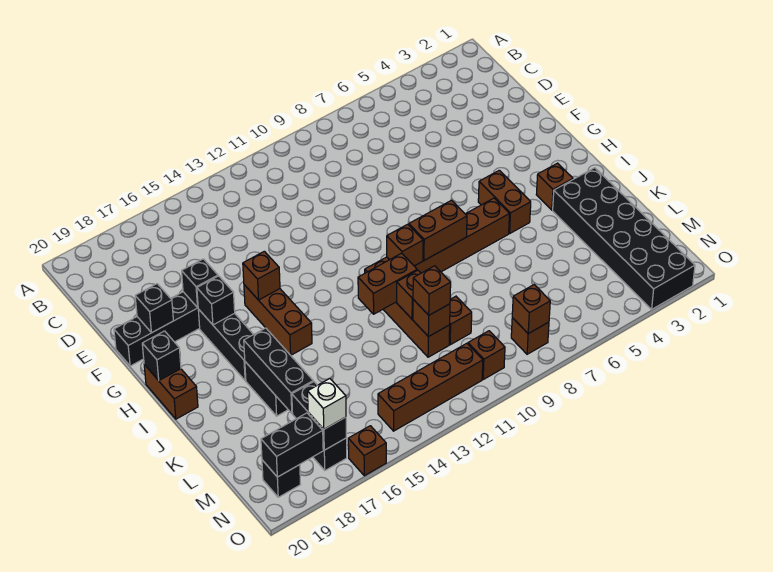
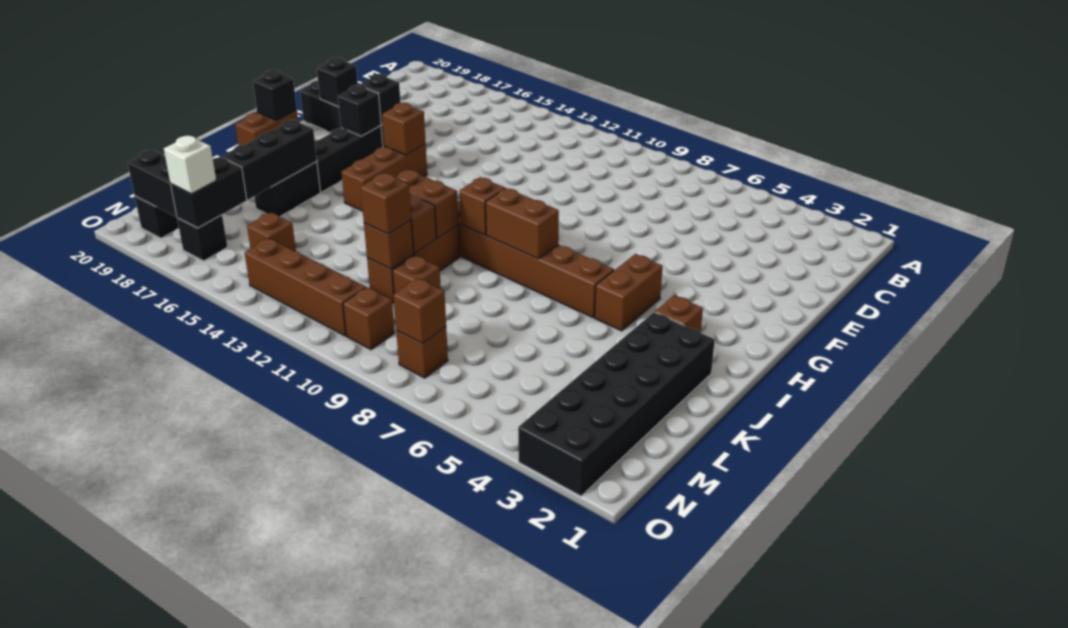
brown 1x1 brick [348,426,386,476] -> brown 1x1 brick moved to [247,212,296,251]

